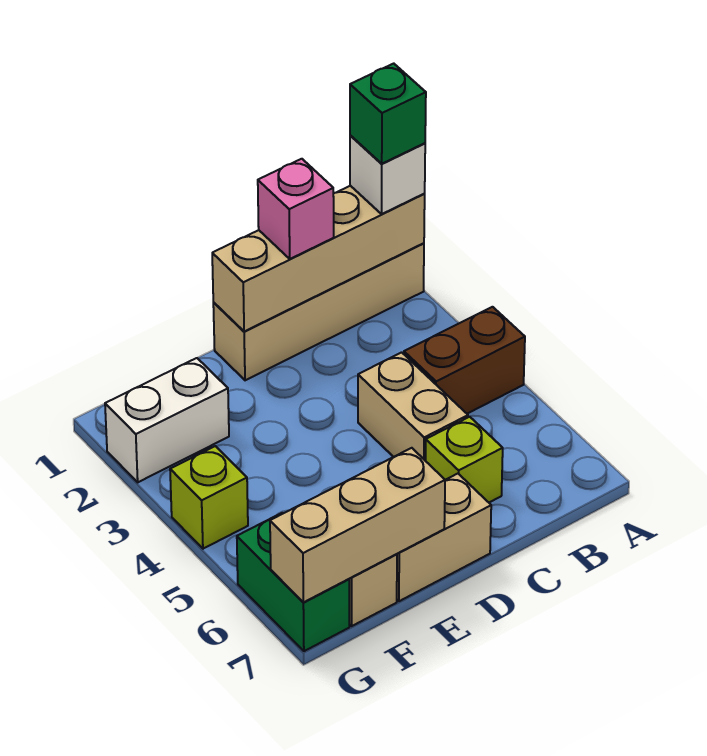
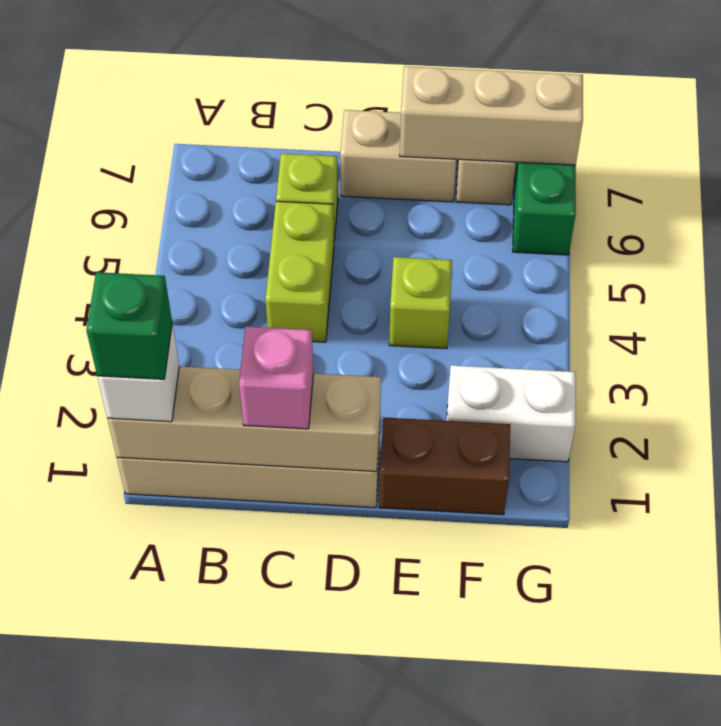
brown 1x2 brick [404,307,525,414] -> brown 1x2 brick moved to [379,417,510,515]
tan 1x2 brick [358,352,468,461] -> lime 1x2 brick [265,201,334,342]
lime 1x1 brick [170,446,248,549] -> lime 1x1 brick moved to [389,257,452,349]

